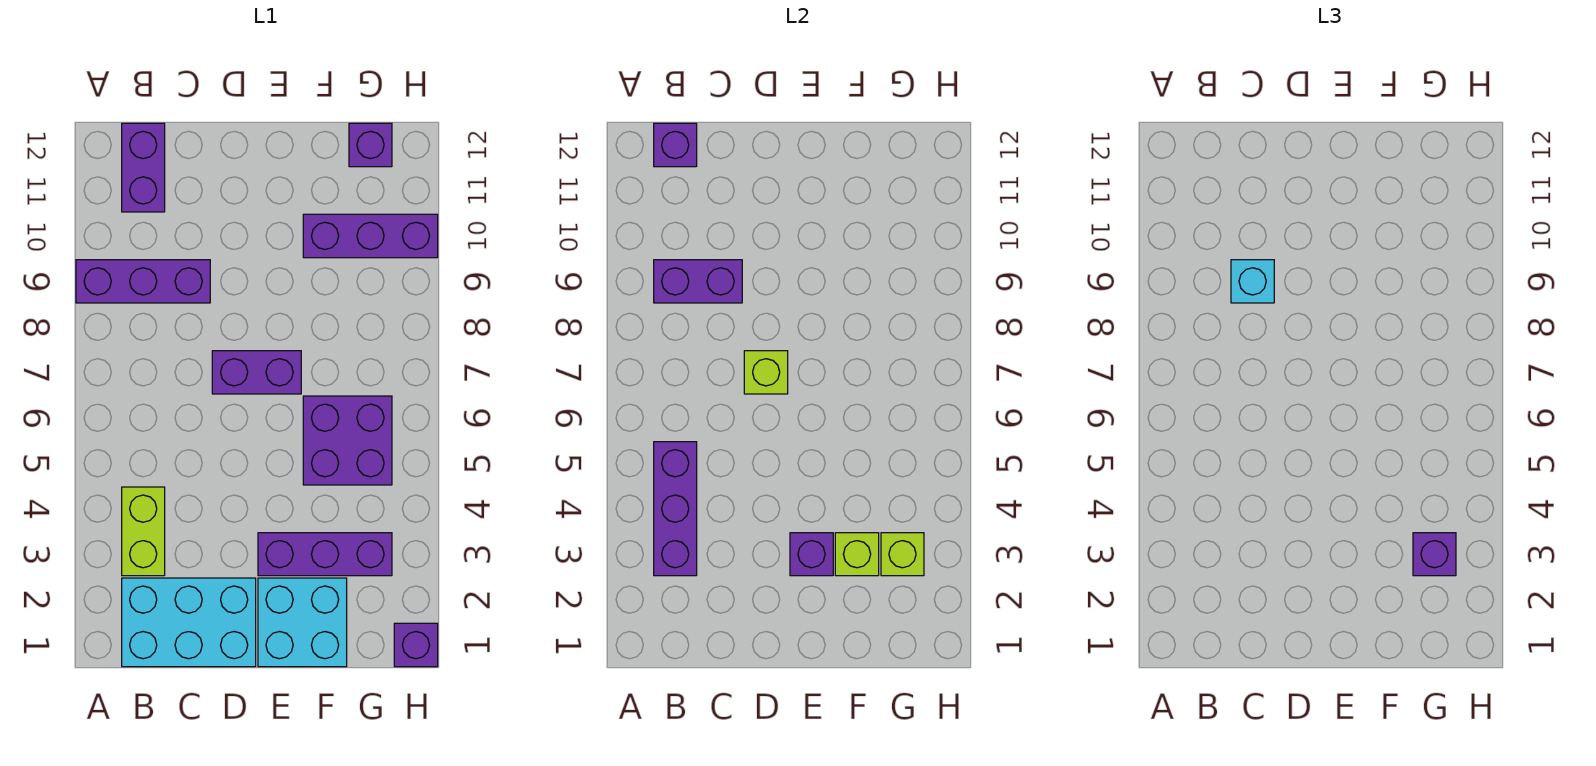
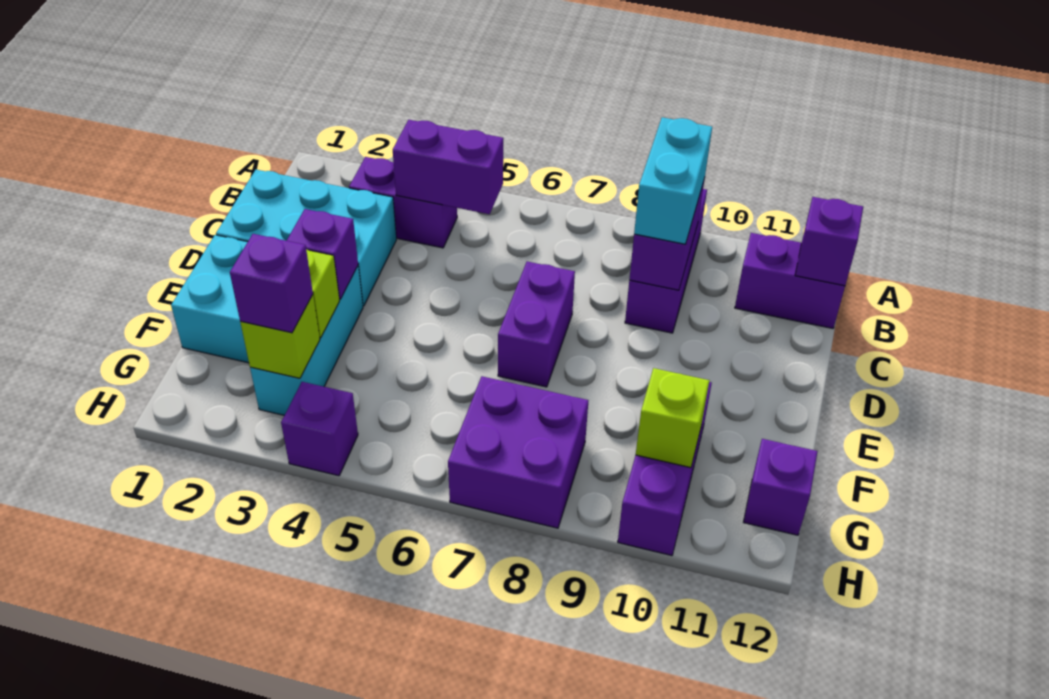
cyan 2x3 brick [122,578,256,667] -> cyan 2x3 brick turned to [216,170,396,306]
lime 1x2 brick [122,487,165,576] -> purple 1x2 brick [349,157,457,248]
purple 1x3 brick [654,442,697,576] -> purple 1x2 brick [393,120,503,214]
cyan 1x1 brick [1231,260,1274,303] -> cyan 1x2 brick [634,117,712,244]
lime 1x1 brick [744,351,788,394] -> lime 1x1 brick moved to [636,368,709,468]
purple 1x3 brick [258,533,392,576] -> cyan 1x3 brick [250,266,363,415]
purple 2x2 brick [303,396,392,485] -> purple 2x2 brick moved to [448,376,588,528]
purple 1x1 brick [394,623,438,667] -> purple 1x1 brick moved to [281,382,358,476]

